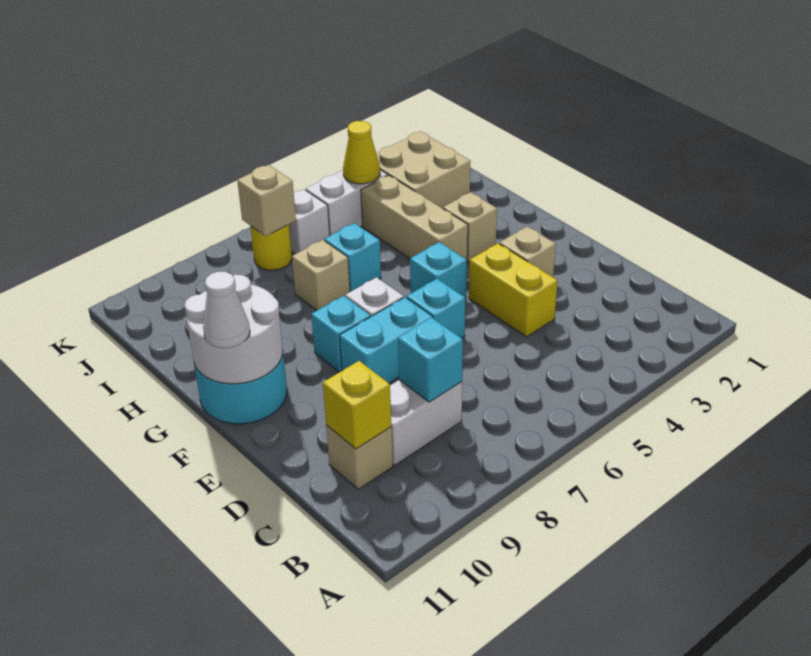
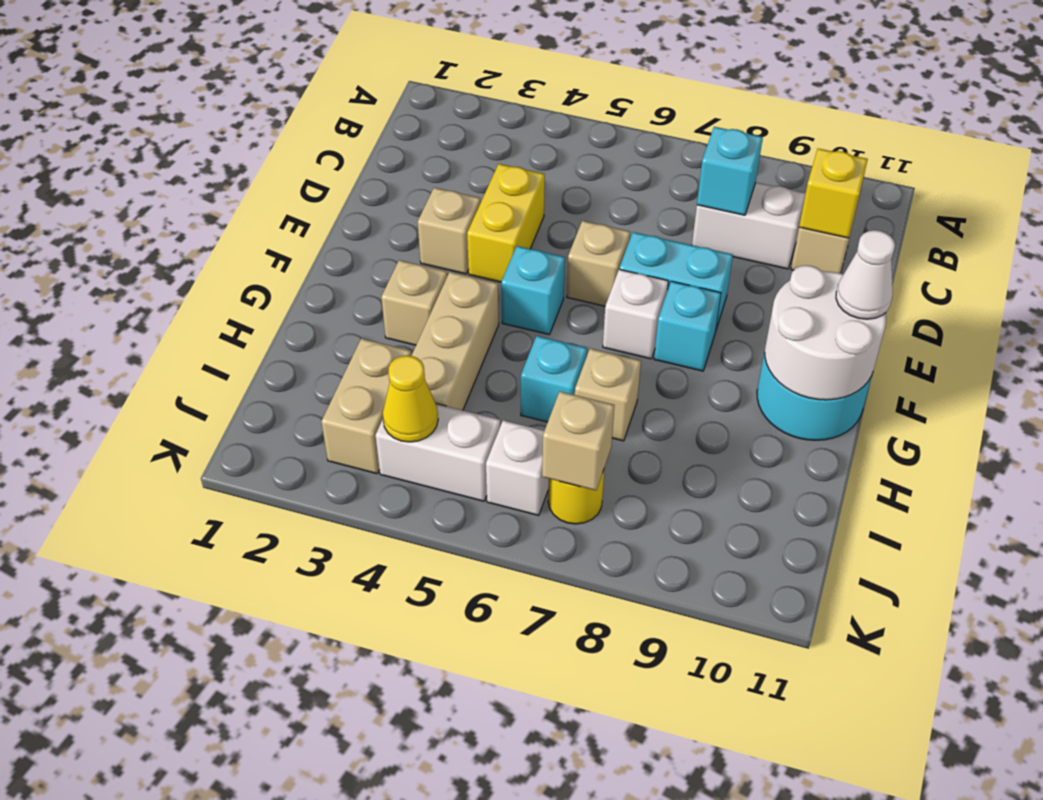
cyan 1x1 brick [407,279,465,338] -> tan 1x1 brick [567,221,630,306]
tan 2x2 brick [376,131,470,209] -> tan 1x2 brick [321,339,411,474]

